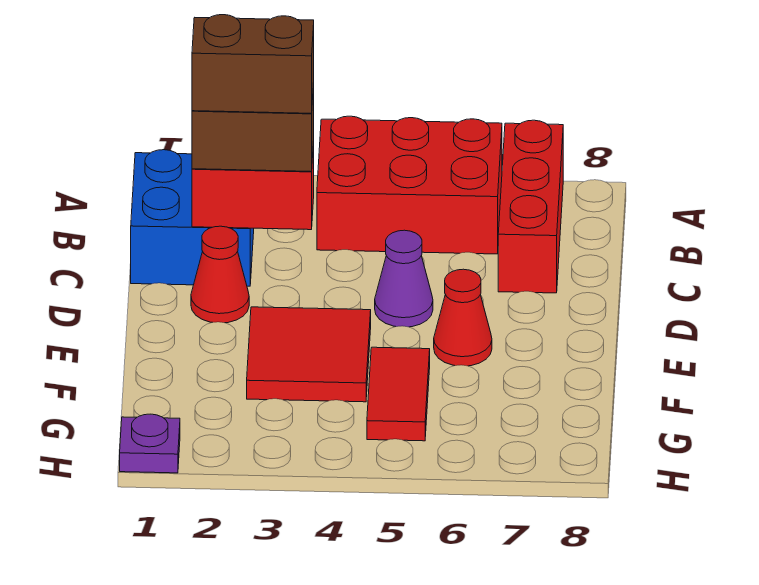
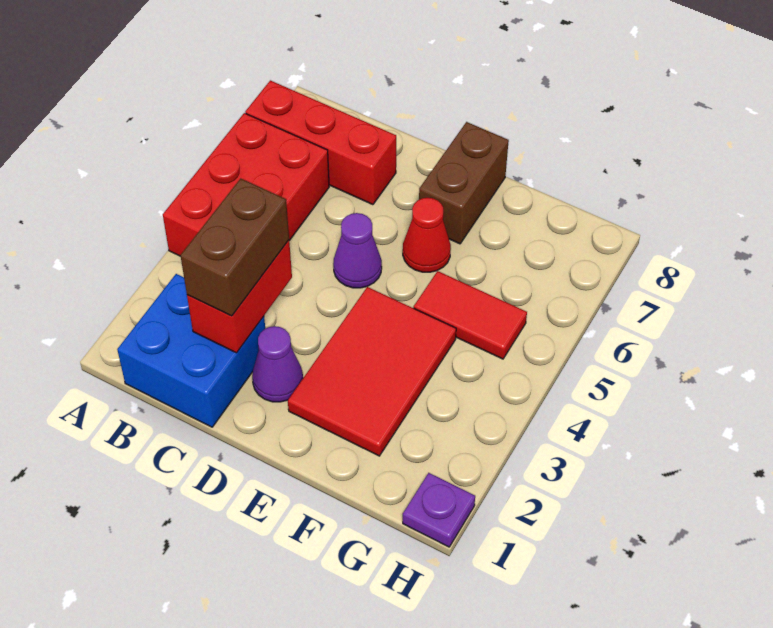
brown 1x2 brick [192,15,314,113] -> brown 1x2 brick moved to [419,122,509,244]
red 1x1 cone [191,226,249,323] -> purple 1x1 cone [252,326,303,402]
red 2x2 tile [247,307,371,402] -> red 2x3 tile [288,287,456,456]

